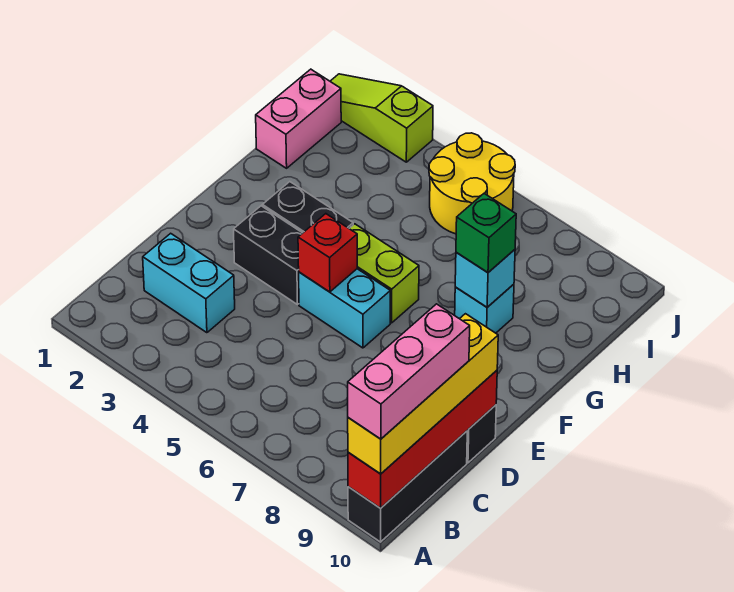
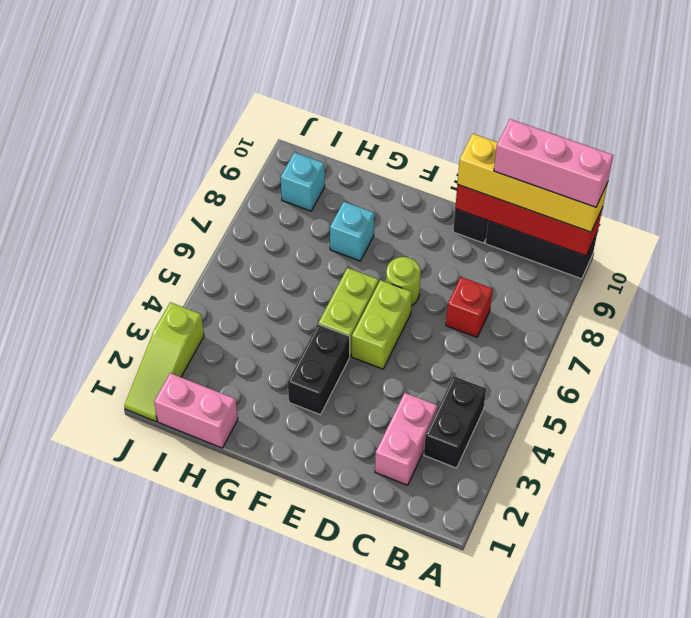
cyan 1x2 brick [143,233,235,333] -> pink 1x2 brick [375,393,437,485]
black 1x2 brick [234,206,302,305] -> black 1x2 brick moved to [424,376,486,468]
cyan 1x2 brick [299,269,390,348] -> lime 1x2 brick [352,280,412,369]
red 1x1 brick [298,214,357,292] -> red 1x1 brick moved to [446,277,493,337]
none -> lime 1x1 round brick [386,257,421,306]
cyan 1x1 brick [455,250,515,307] -> cyan 1x1 brick moved to [281,152,325,211]
green 1x1 brick [456,194,516,273] -> none
yellow 2x2 round brick [429,133,515,234] -> none

